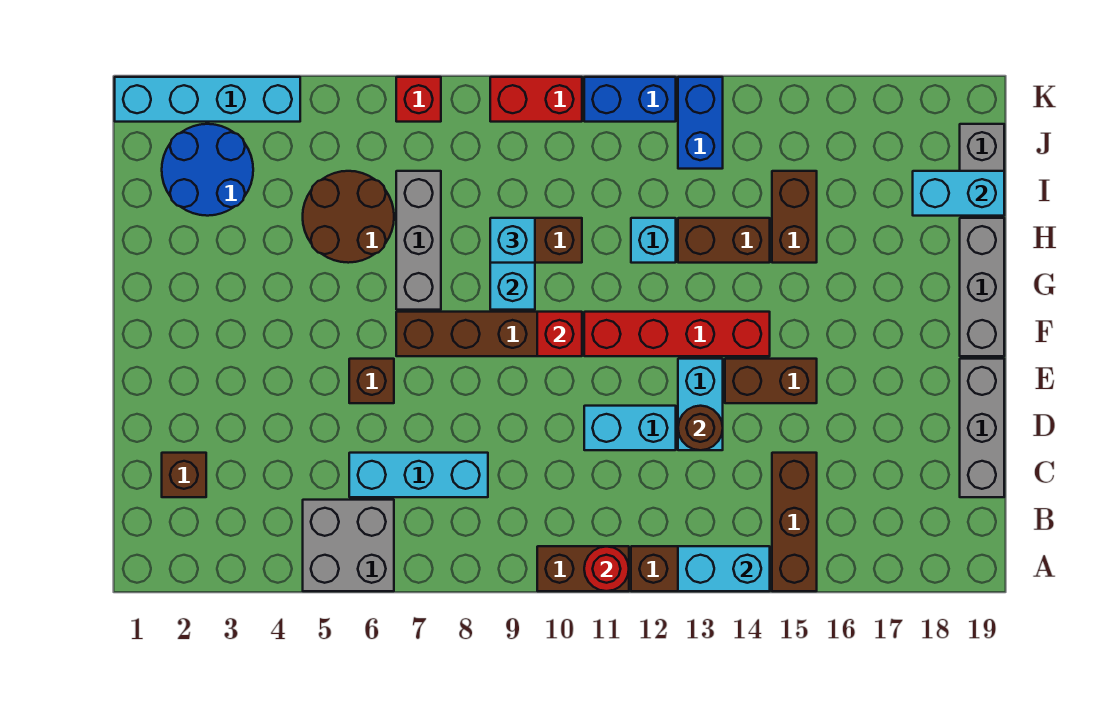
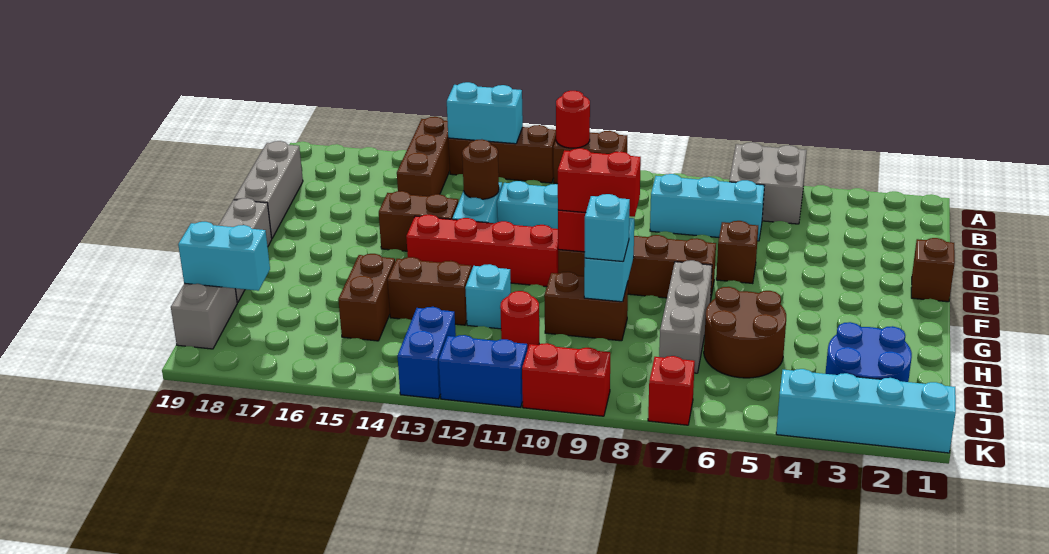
brown 1x1 brick [162,453,206,497] -> brown 1x1 brick moved to [911,238,955,302]
none -> red 1x2 brick [558,148,641,217]
none -> red 1x1 round brick [500,291,539,350]

